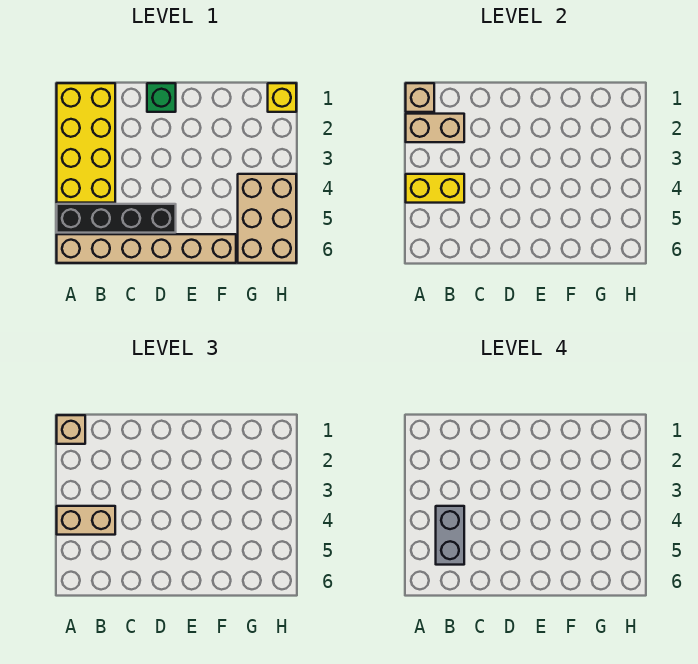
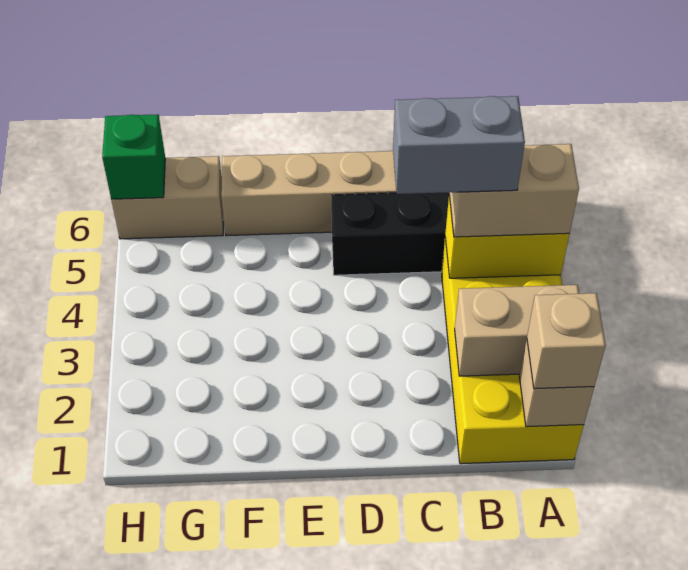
grey 1x2 brick [436,506,464,565] -> grey 1x2 brick turned to [393,96,525,194]
green 1x1 brick [147,83,176,112] -> green 1x1 brick moved to [102,114,165,199]
tan 2x3 brick [238,174,296,263] -> tan 1x2 brick [111,156,223,239]
yellow 1x1 brick [268,83,296,112] -> none

